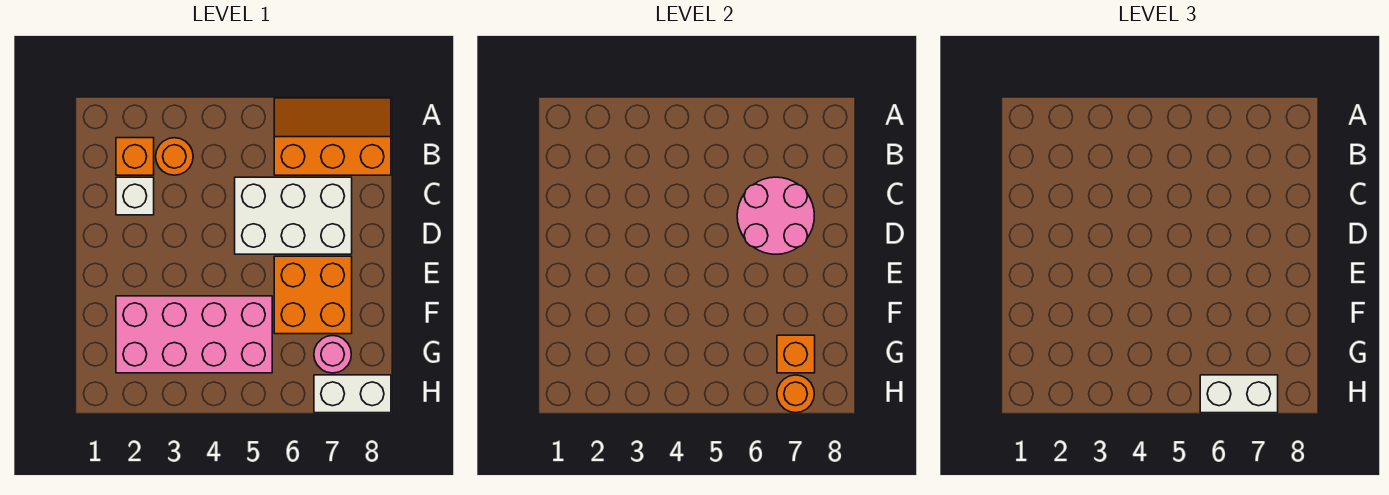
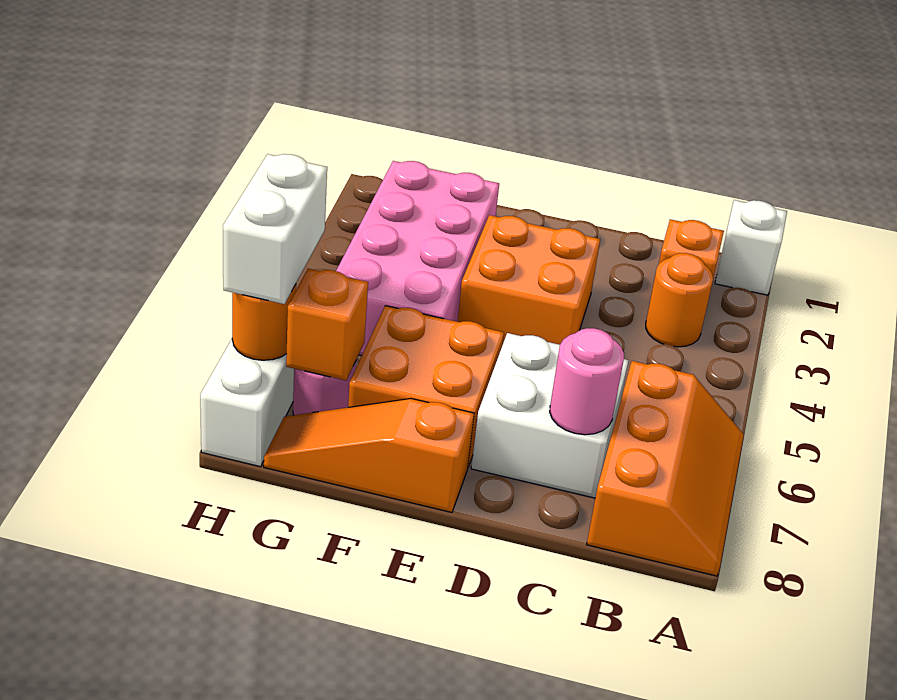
white 1x1 brick [116,177,154,215] -> white 1x1 brick moved to [715,200,787,295]
white 2x3 brick [235,177,352,254] -> white 2x2 brick [471,333,629,498]
pink 2x2 round brick [737,177,814,254] -> pink 1x1 round brick [550,328,624,435]
none -> orange 2x2 brick [457,215,600,345]
none -> orange 1x3 slope [264,399,474,512]

